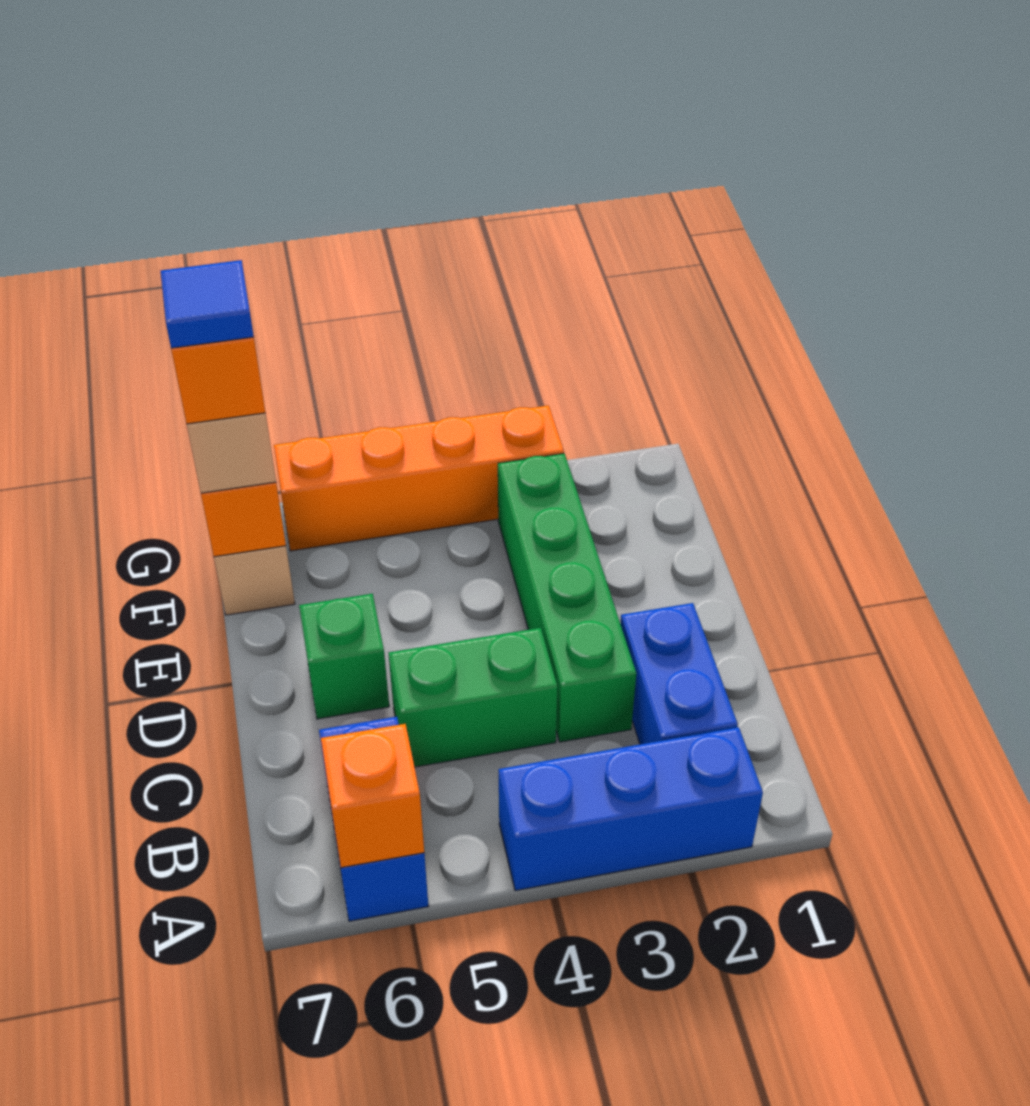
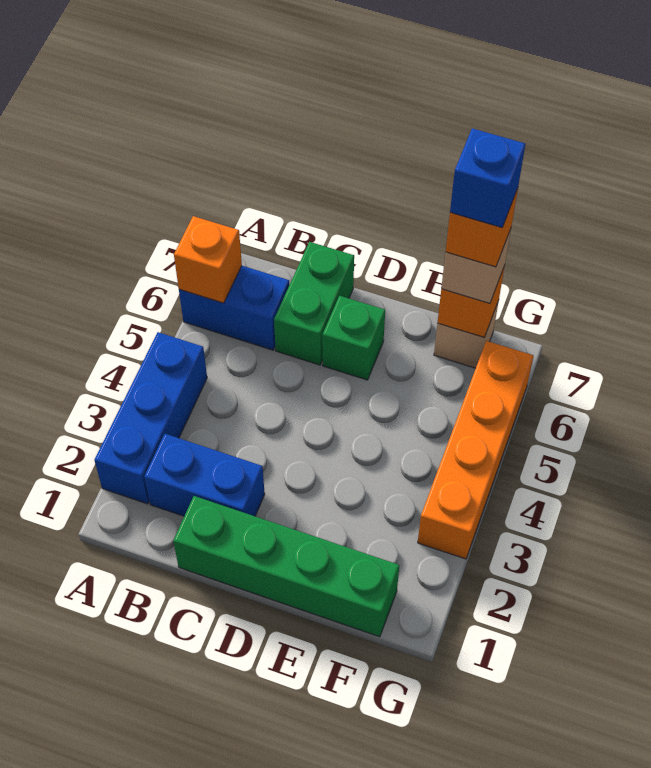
green 1x4 brick [498,453,636,742] -> green 1x4 brick moved to [173,496,399,637]
green 1x2 brick [389,628,558,767] -> green 1x2 brick moved to [274,242,354,365]
blue 1x1 tile [161,260,254,348] -> blue 1x1 brick [450,128,525,228]

